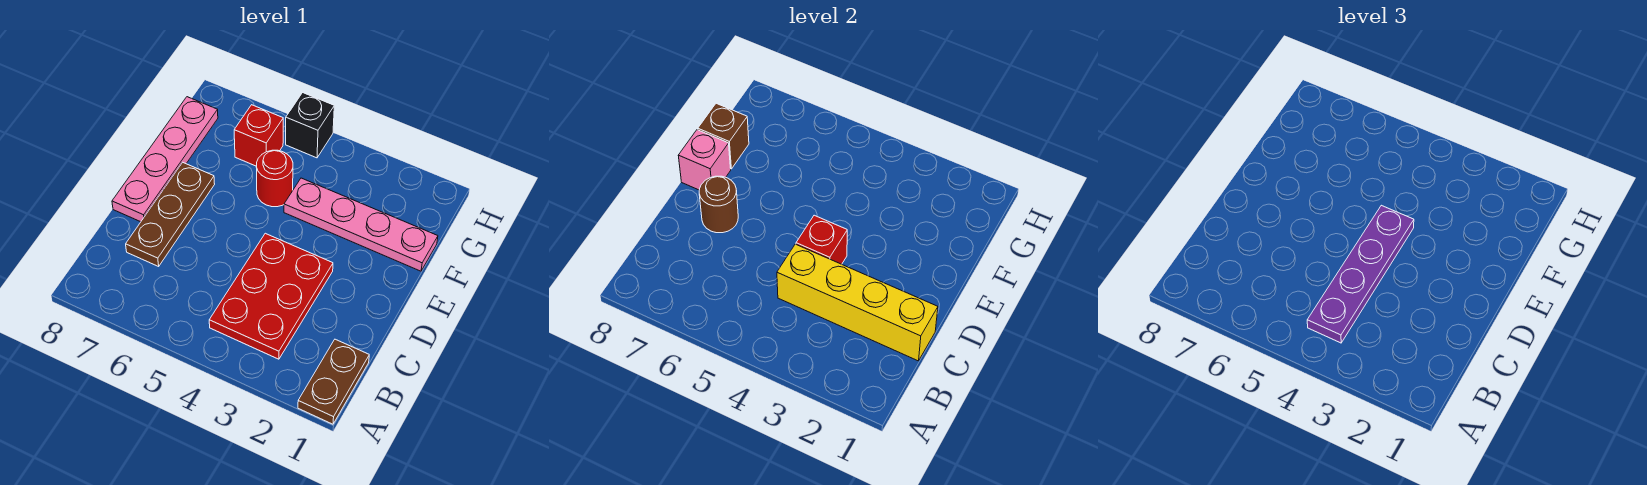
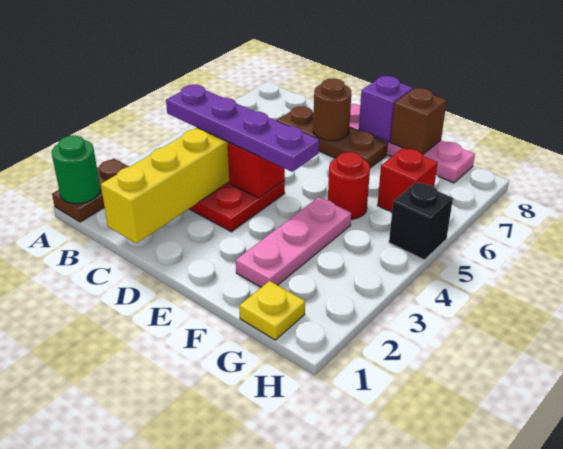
brown 1x2 plate [298,339,369,424] -> brown 1x2 plate turned to [52,159,129,222]
none -> green 1x1 round brick [52,135,100,204]
pink 1x1 brick [678,130,731,190] -> purple 1x1 brick [359,76,413,142]
pink 1x4 plate [284,178,438,271] -> pink 1x3 plate [236,197,351,287]
none -> yellow 1x1 plate [239,281,305,340]

